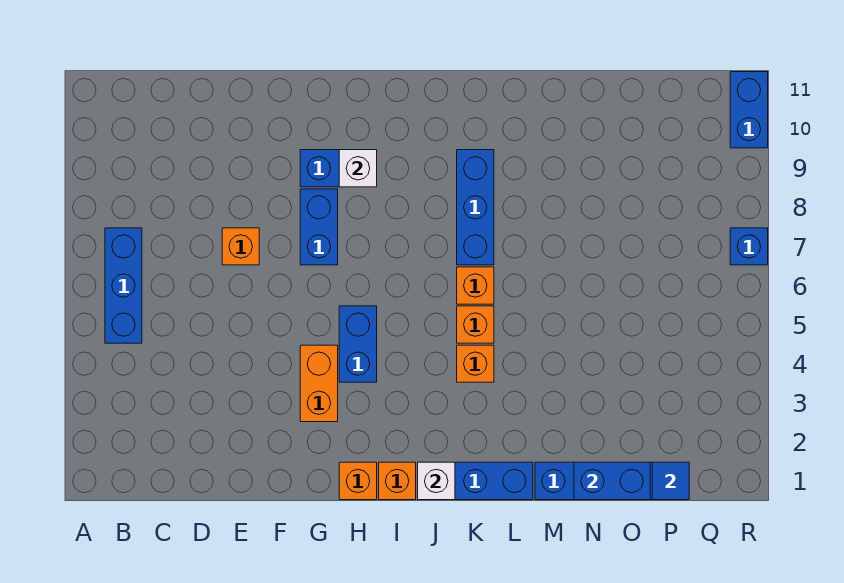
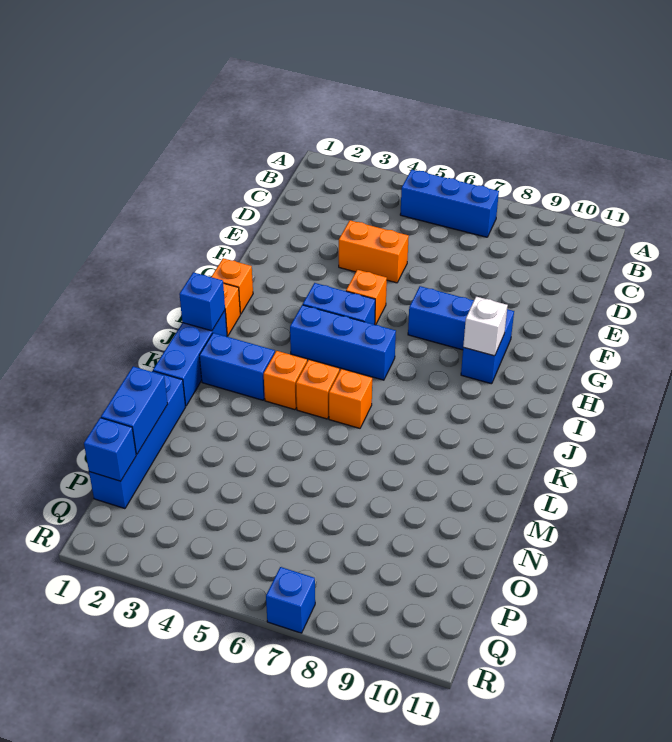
orange 1x1 brick [222,228,259,265] -> orange 1x1 brick moved to [346,270,387,325]
orange 1x2 brick [300,345,338,422] -> orange 1x2 brick moved to [339,220,409,283]
white 1x1 brick [418,462,455,500] -> blue 1x1 brick [179,272,225,331]
blue 1x3 brick [457,150,494,265] -> blue 1x3 brick moved to [290,305,396,380]
blue 1x1 tile [652,462,689,500] -> blue 1x1 brick [84,418,136,481]
blue 1x2 brick [730,72,768,148] -> blue 1x2 brick moved to [199,333,275,400]

